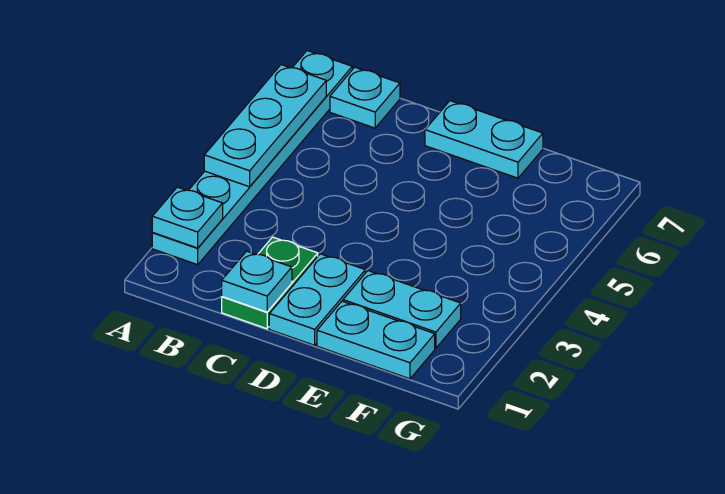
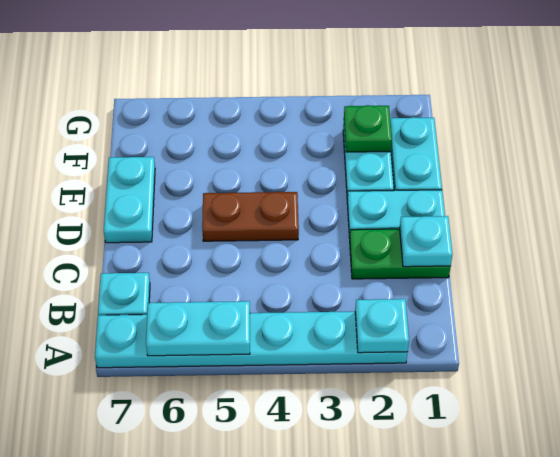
cyan 1x3 plate [204,65,326,187] -> cyan 1x2 plate [146,301,250,356]
none -> brown 1x2 plate [202,192,299,241]
none -> green 1x1 plate [344,105,392,152]

